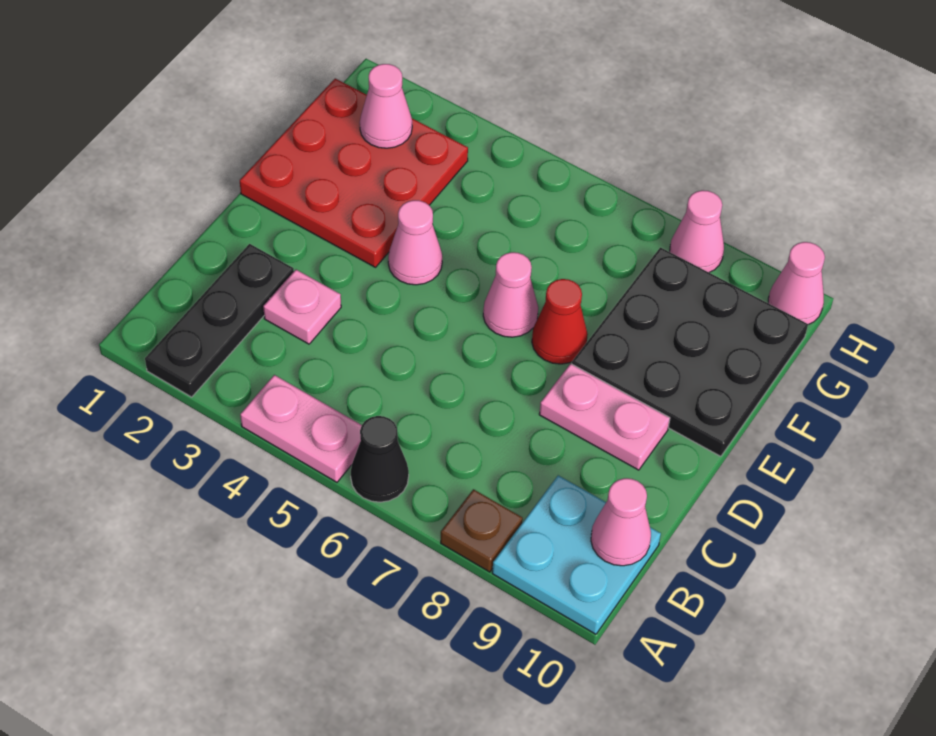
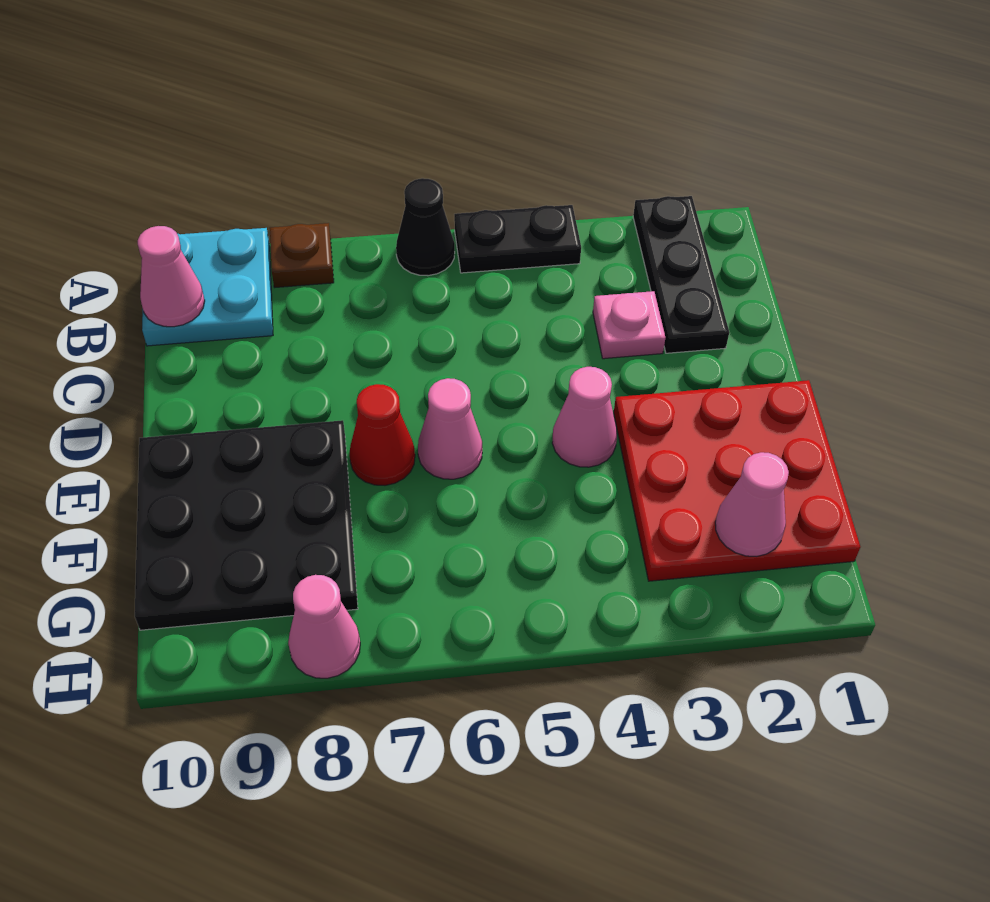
pink 1x2 plate [240,375,362,482] -> black 1x2 plate [454,205,581,273]
pink 1x2 plate [539,364,670,470] -> none
pink 1x1 cone [768,242,825,324] -> none

